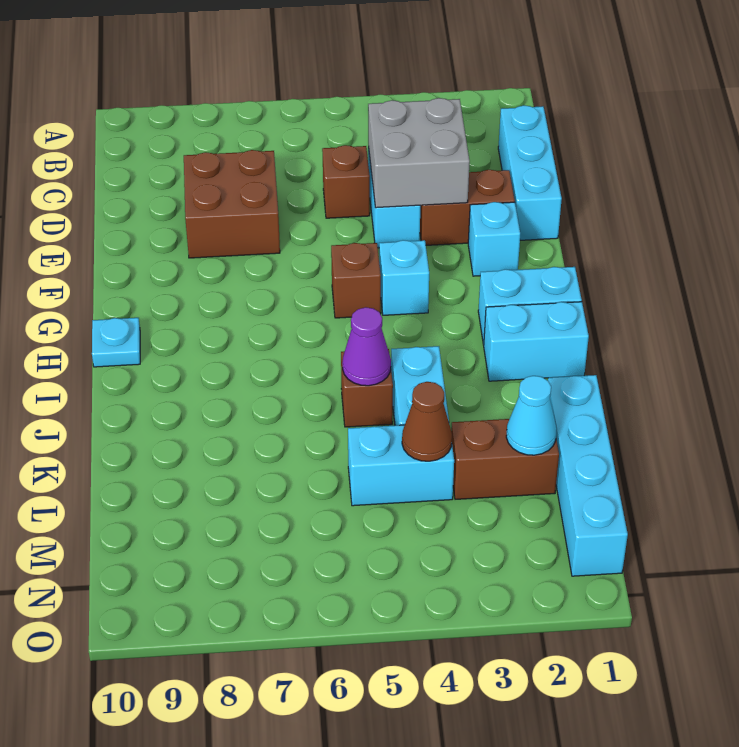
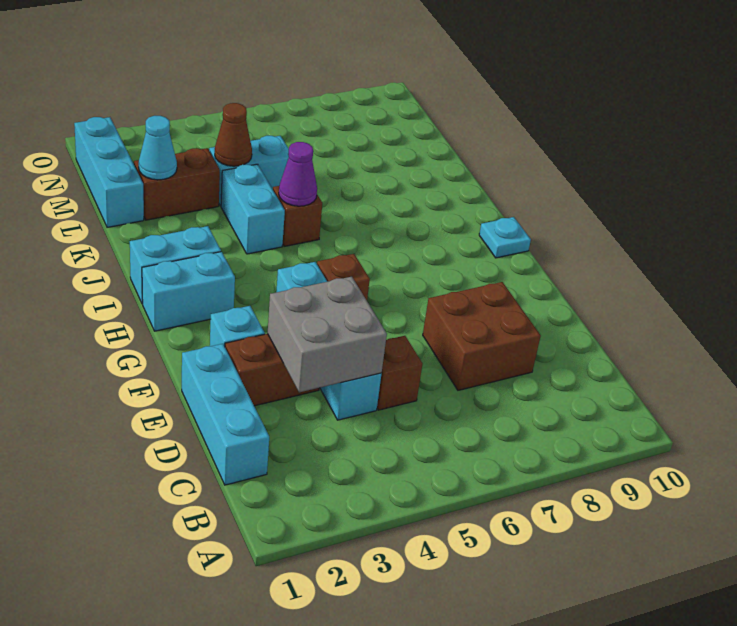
cyan 1x4 brick [548,375,628,576] -> cyan 1x3 brick [74,117,144,227]

